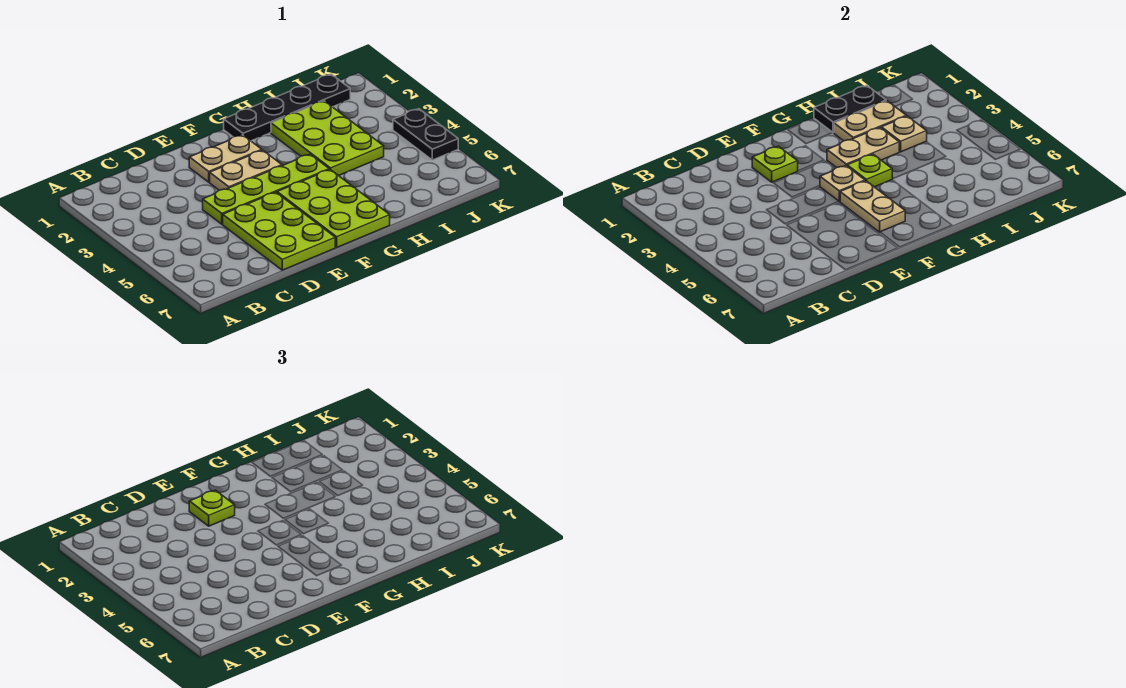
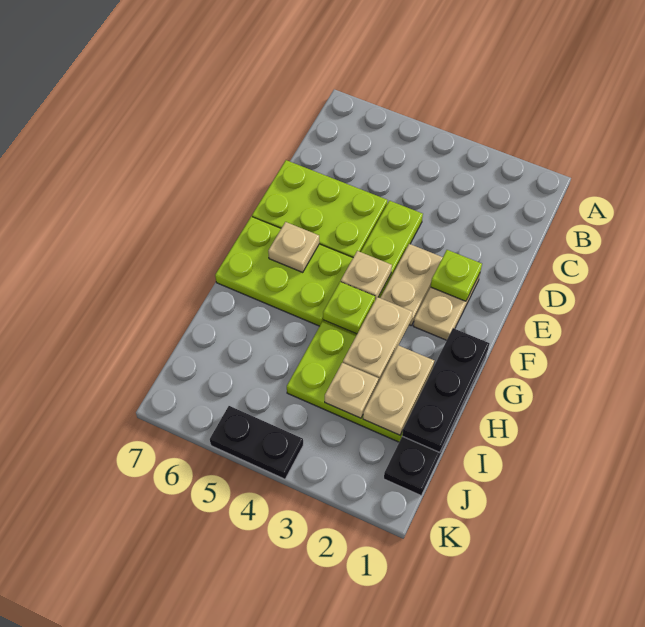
lime 1x1 plate [189,490,235,526] -> none
tan 1x2 plate [840,181,905,232] -> tan 1x1 plate [268,222,319,272]
black 1x2 plate [814,86,886,133] -> black 1x3 plate [402,328,489,453]

